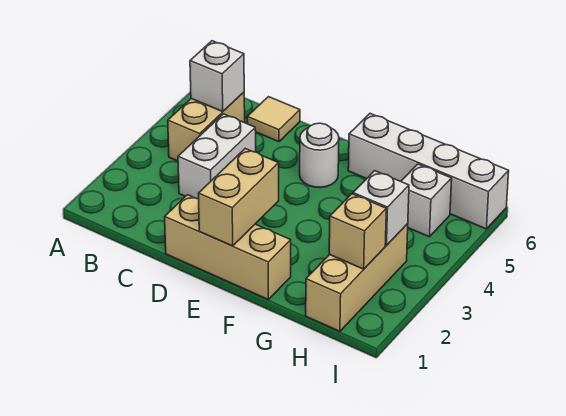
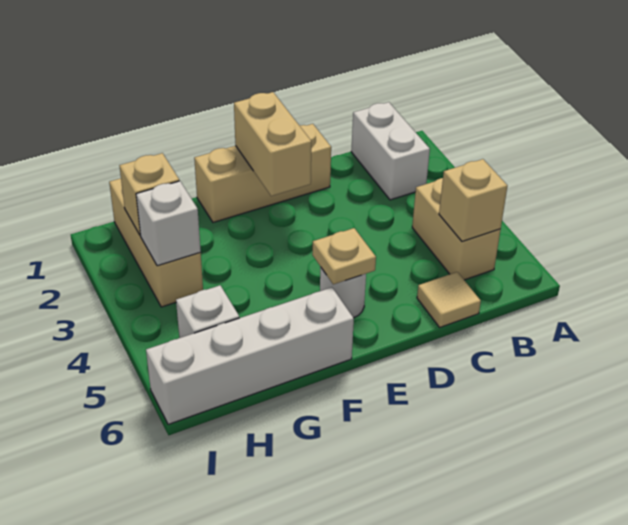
white 1x1 brick [190,41,244,111] -> tan 1x1 brick [439,159,507,241]
white 1x2 brick [178,114,256,199] -> white 1x2 brick moved to [351,102,430,200]
none -> tan 1x1 plate [312,228,376,284]

